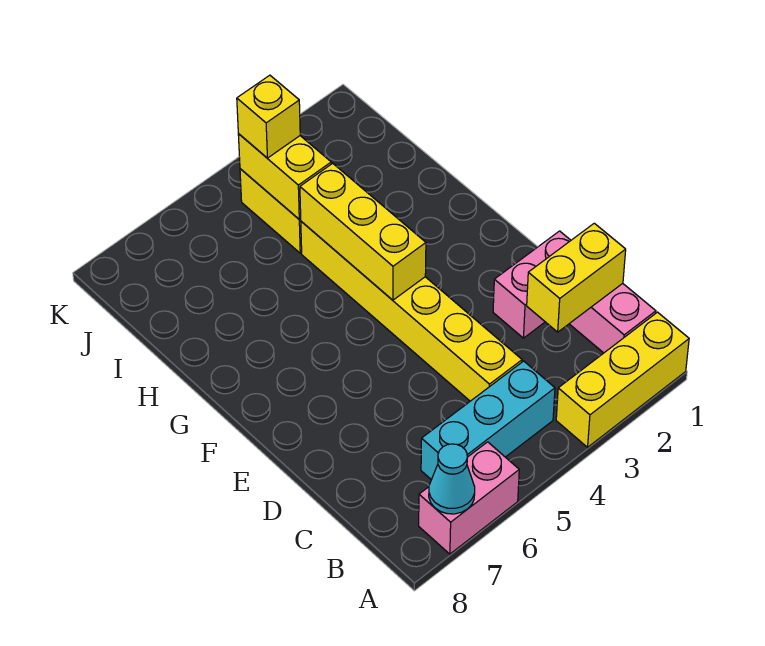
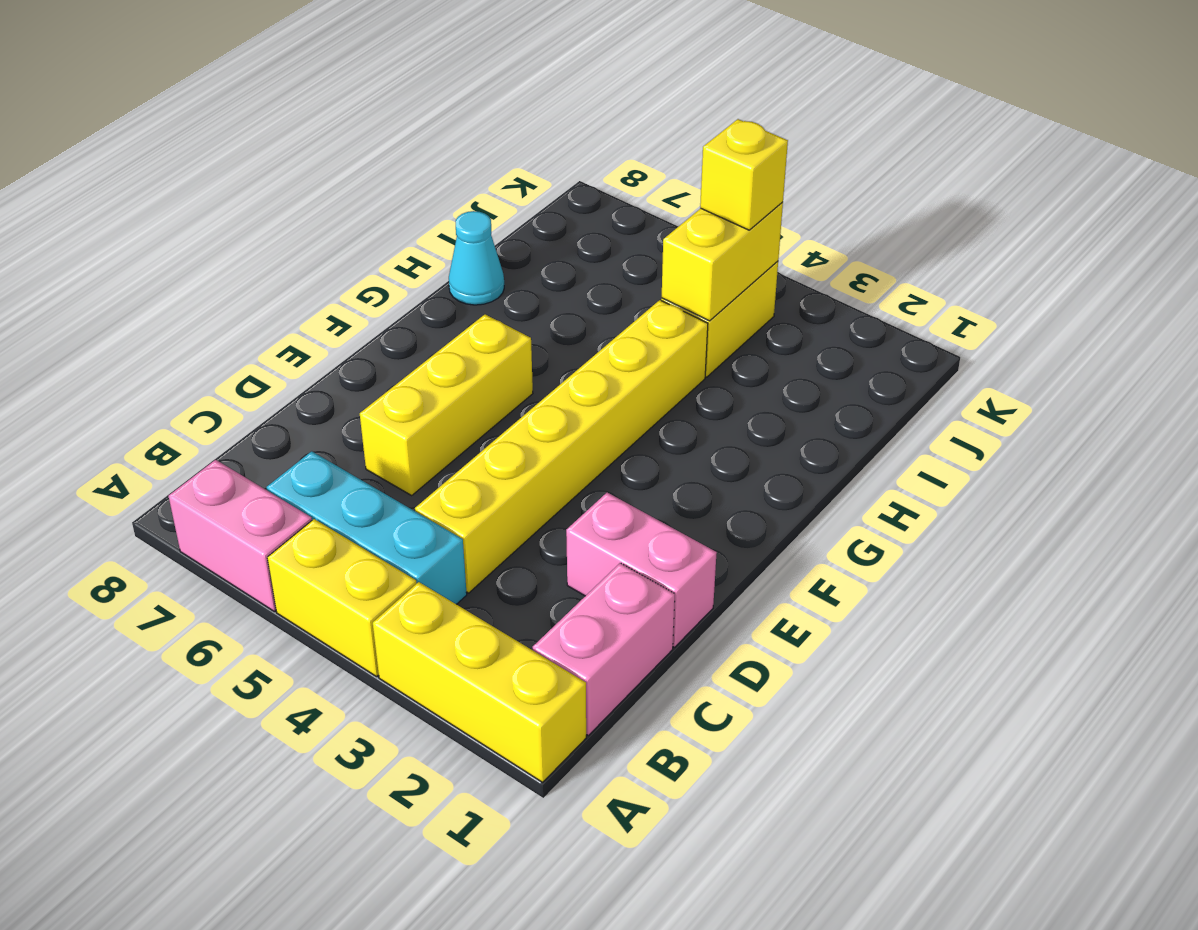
cyan 1x1 cone [429,444,475,514] -> cyan 1x1 cone moved to [449,211,504,305]
yellow 1x2 brick [527,223,626,332] -> yellow 1x2 brick moved to [267,519,416,677]
yellow 1x3 brick [300,163,426,300] -> yellow 1x3 brick moved to [360,314,533,495]

